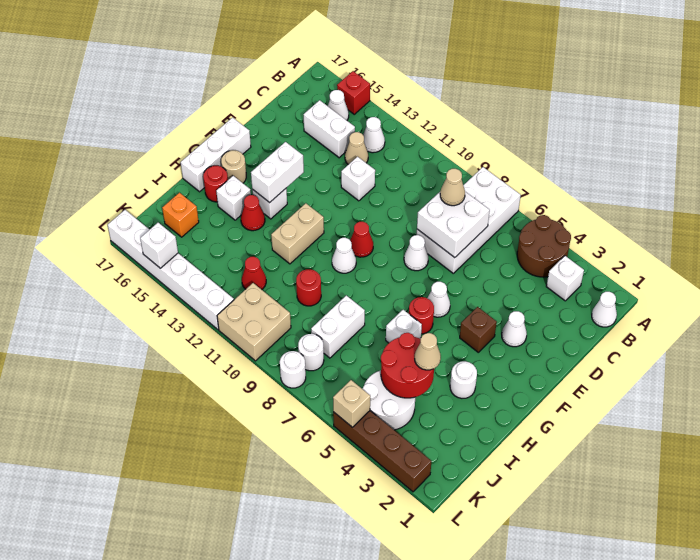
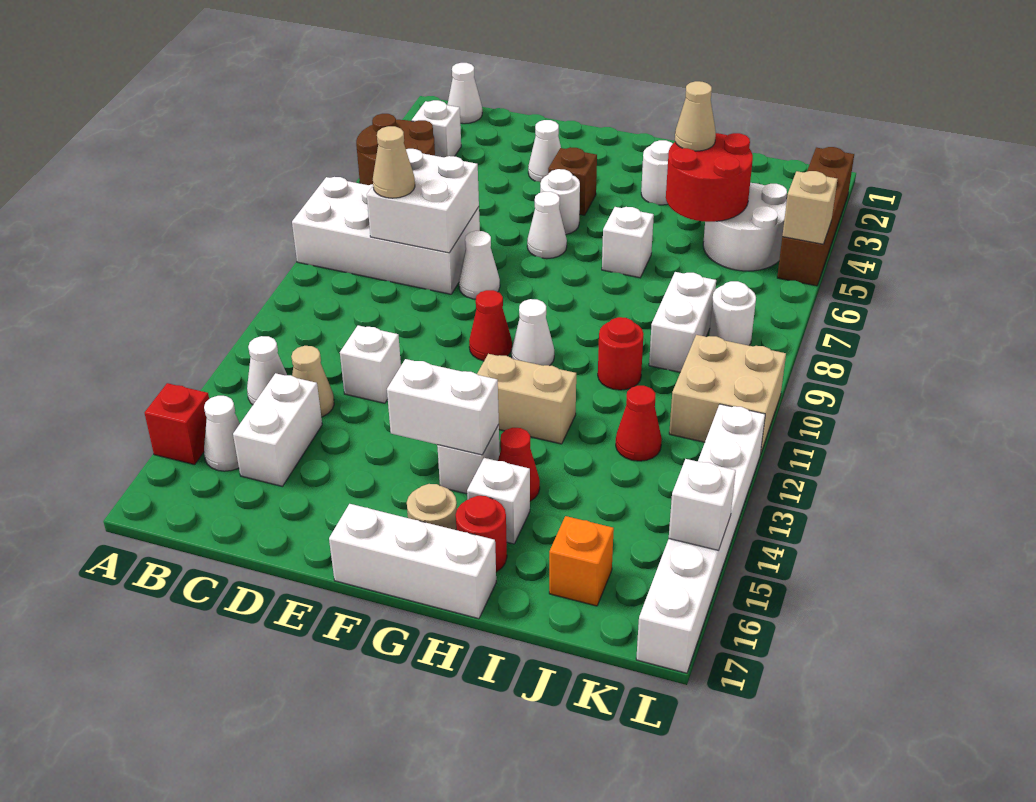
red 1x1 round brick [409,297,434,334] -> none
white 1x2 brick [311,295,365,358] -> white 1x2 brick turned to [649,272,716,372]
white 1x1 round brick [280,351,306,388] -> white 1x1 round brick moved to [540,169,580,234]

